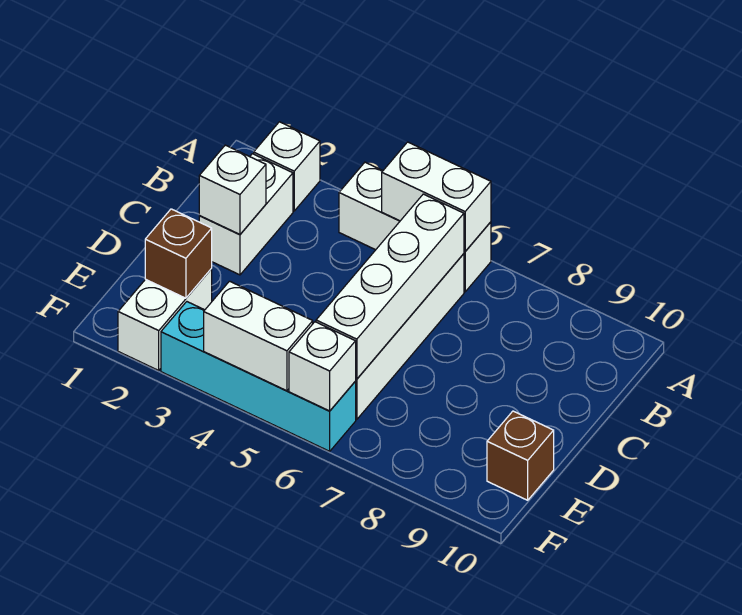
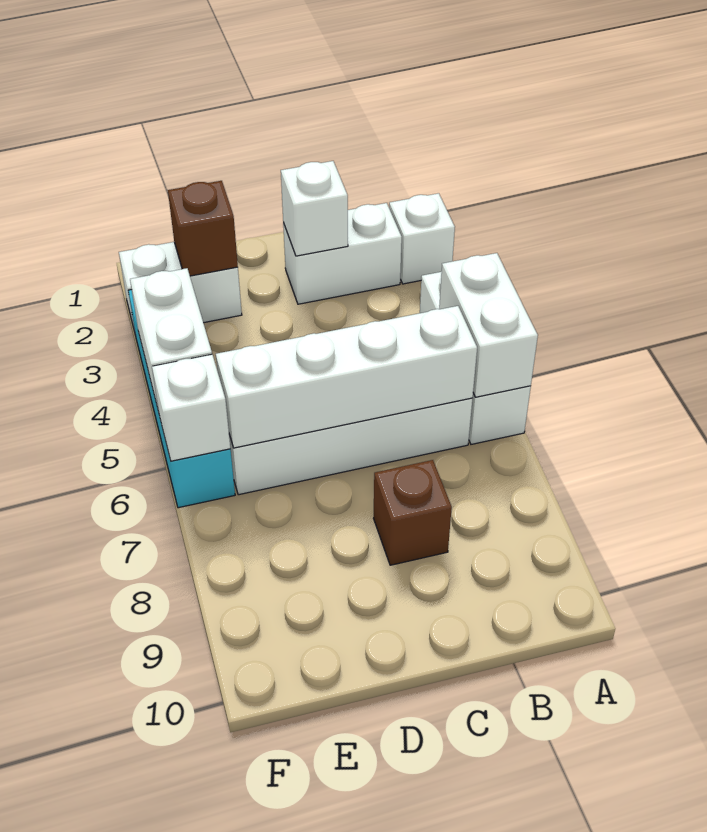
brown 1x1 brick [487,411,554,500] -> brown 1x1 brick moved to [374,460,452,565]

